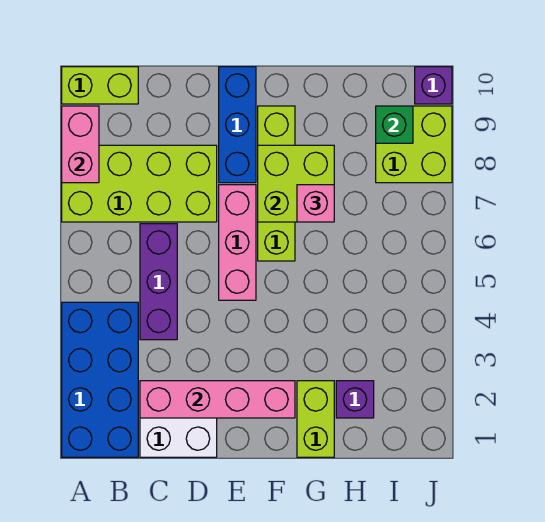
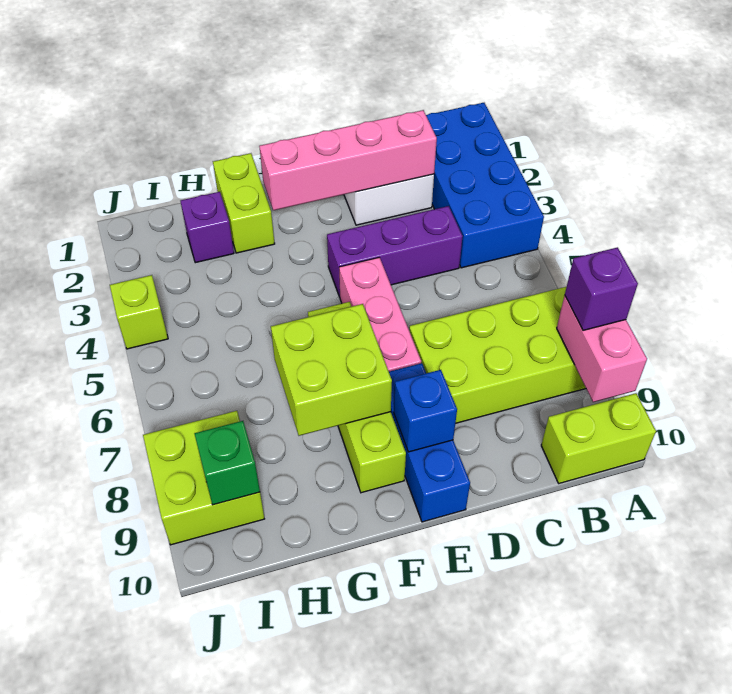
purple 1x3 brick [140,224,177,340] -> purple 1x3 brick turned to [327,206,463,297]
none -> blue 1x1 brick [394,370,457,452]
pink 1x1 brick [297,185,334,222] -> none
none -> lime 1x1 brick [110,275,168,349]
purple 1x1 brick [415,67,452,104] -> purple 1x1 brick moved to [565,247,638,330]

